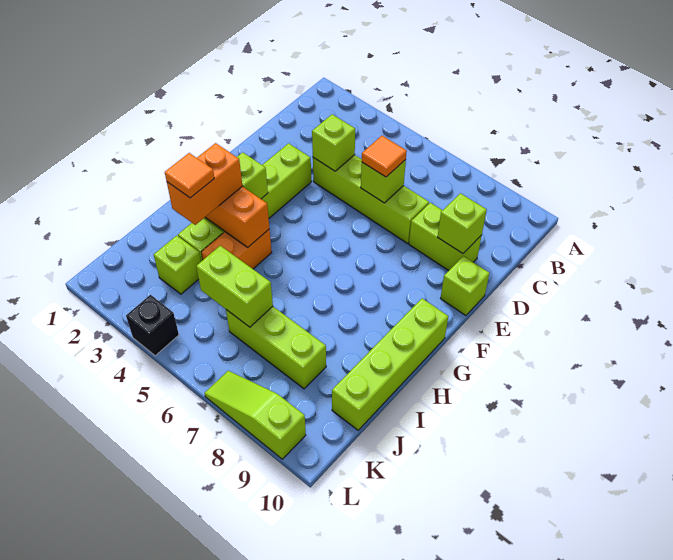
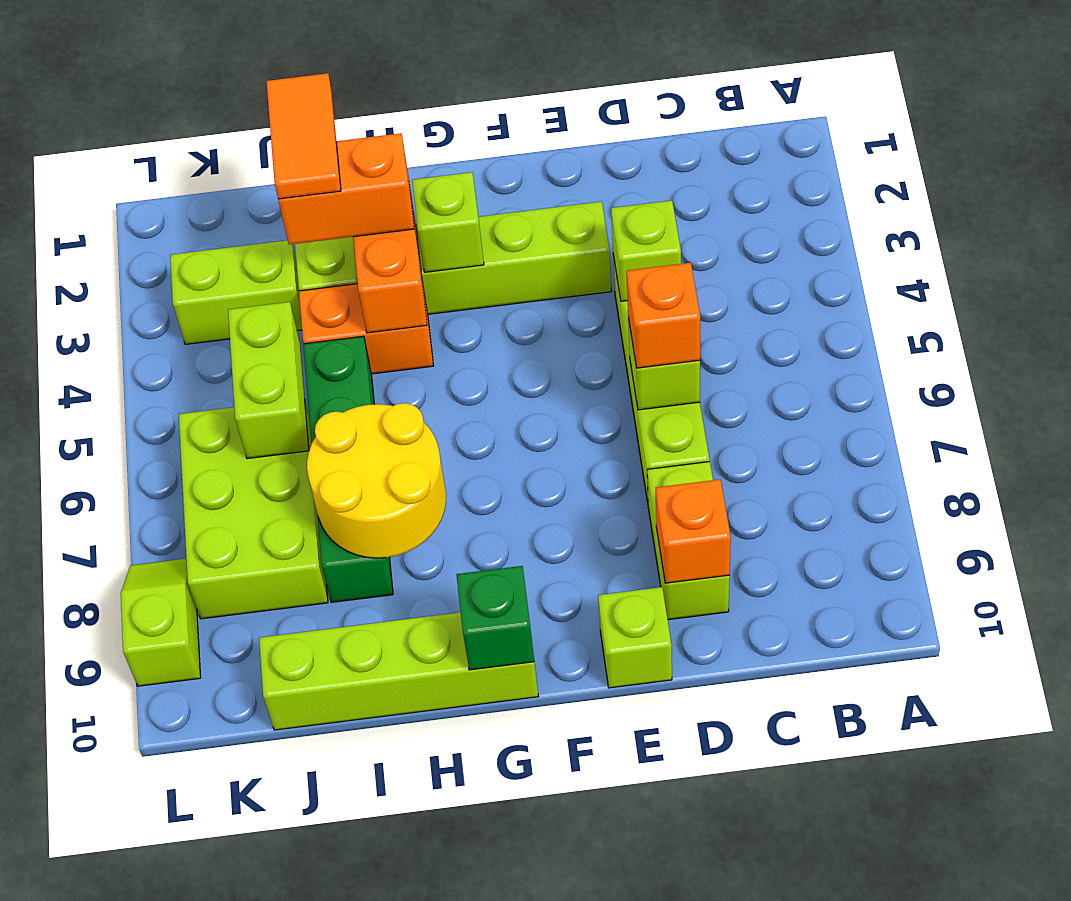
orange 1x1 tile [362,136,407,177] -> orange 1x1 brick [627,263,700,368]
lime 1x1 brick [438,193,487,254] -> orange 1x1 brick [656,480,731,583]
none -> green 1x1 brick [456,566,534,670]
none -> yellow 2x2 round brick [307,403,446,558]
orange 1x1 tile [165,153,214,198] -> orange 1x2 tile [267,73,341,199]
none -> green 1x4 brick [303,336,393,602]
lime 1x1 brick [154,235,201,294] -> lime 1x2 brick [170,240,302,344]
lime 1x3 brick [226,307,326,389] -> lime 2x3 brick [179,402,328,619]
black 1x1 brick [126,295,179,356] -> none
lime 1x3 slope [204,371,306,459] -> lime 1x2 slope [121,559,201,686]

